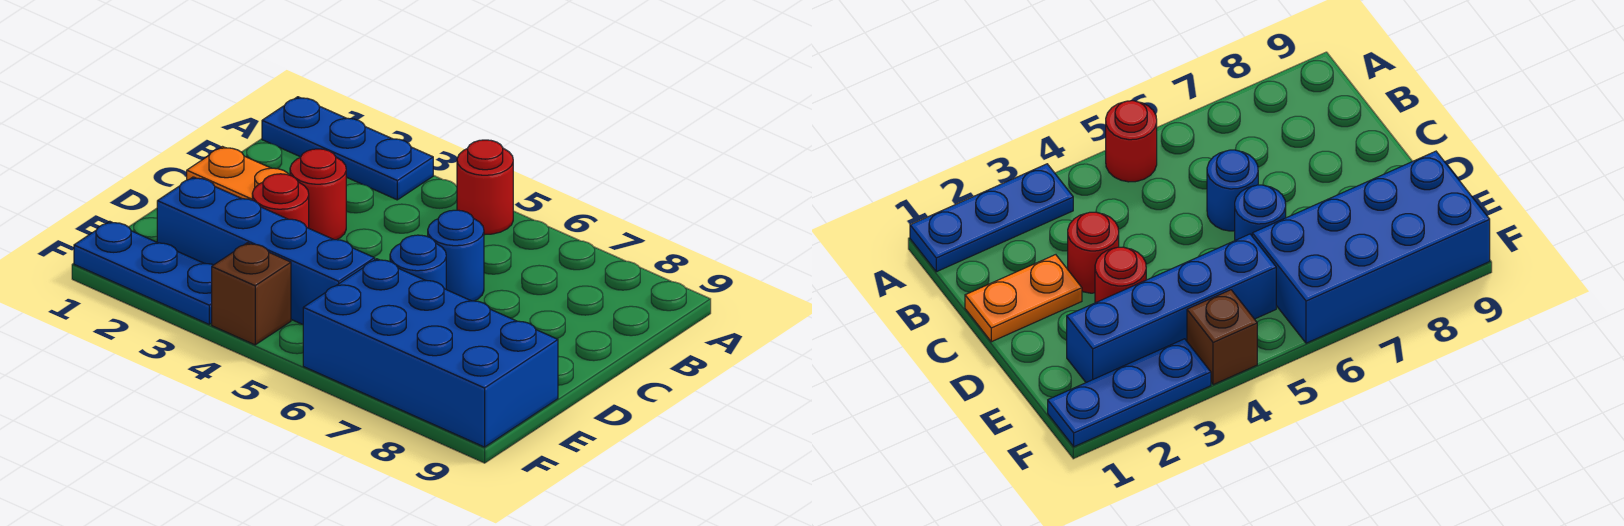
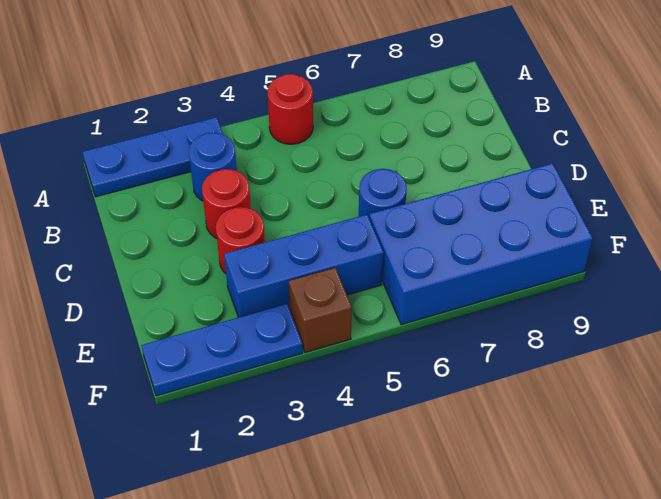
orange 1x2 plate [187,147,289,200] -> none
blue 1x1 round brick [428,210,484,301] -> blue 1x1 round brick moved to [189,133,237,201]
blue 1x4 brick [157,177,375,325] -> blue 1x3 brick [224,214,383,317]

